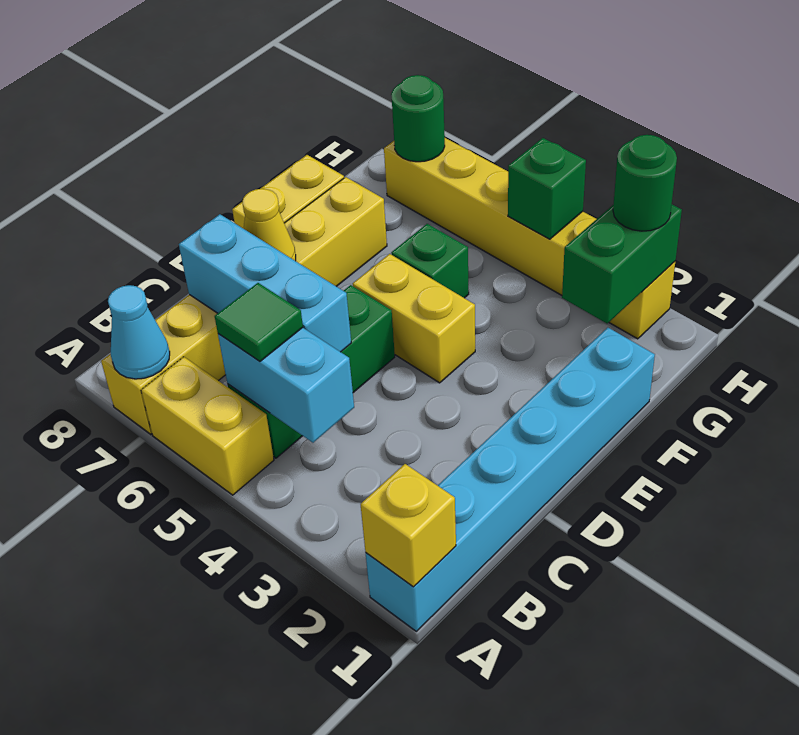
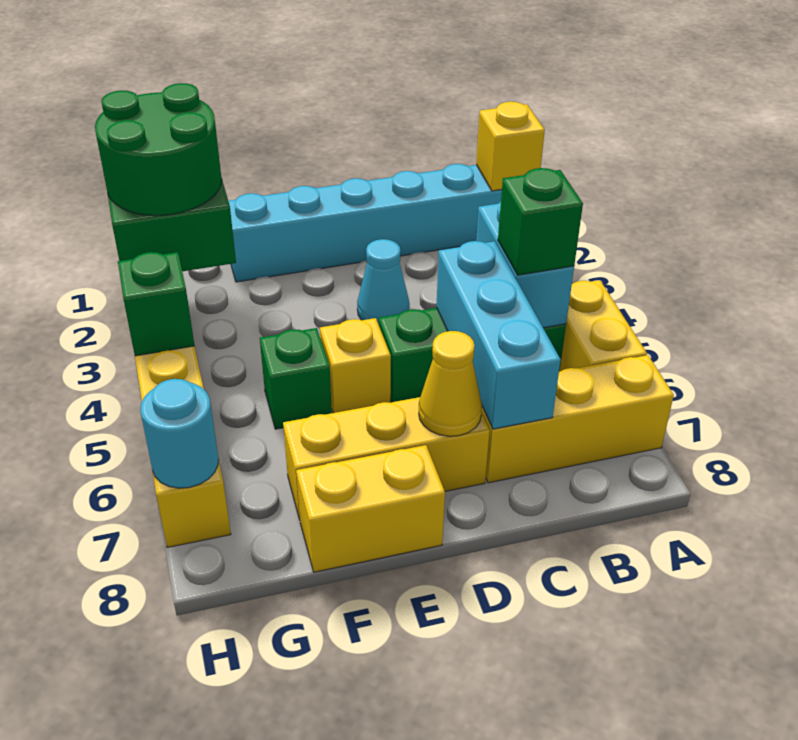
cyan 1x1 cone [108,285,170,379] -> cyan 1x1 cone moved to [357,239,410,324]
green 1x1 tile [215,283,303,361] -> green 1x1 brick [498,168,583,275]
yellow 1x2 brick [353,254,475,383] -> yellow 1x1 brick [320,318,391,413]
green 1x1 round brick [613,135,677,231] -> green 2x2 round brick [95,83,222,216]
green 1x1 round brick [391,75,445,162] -> cyan 1x1 round brick [140,379,218,488]

